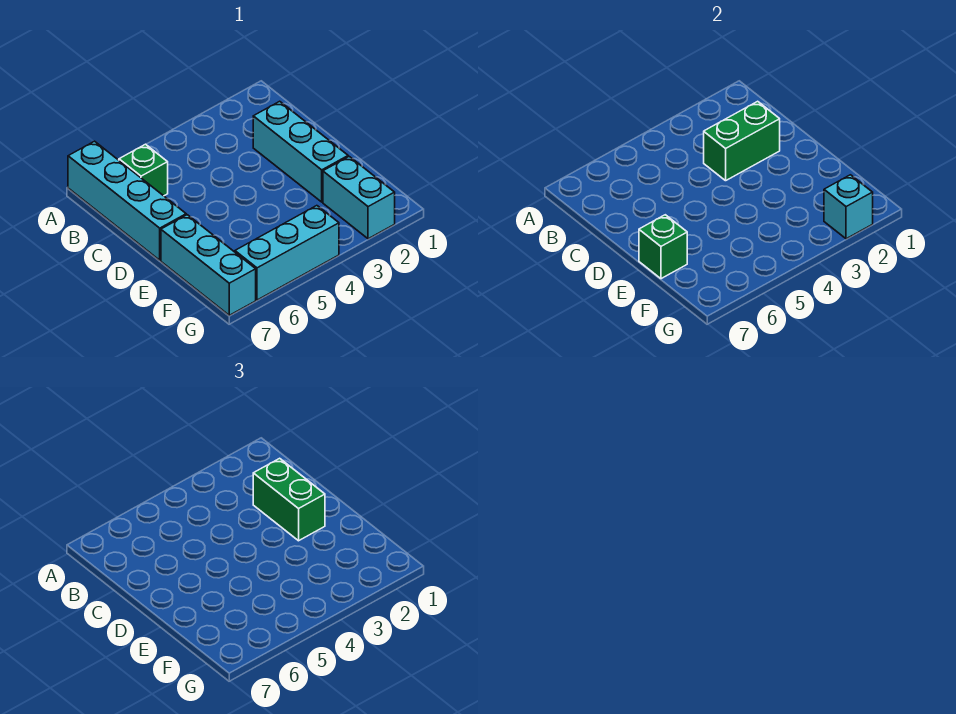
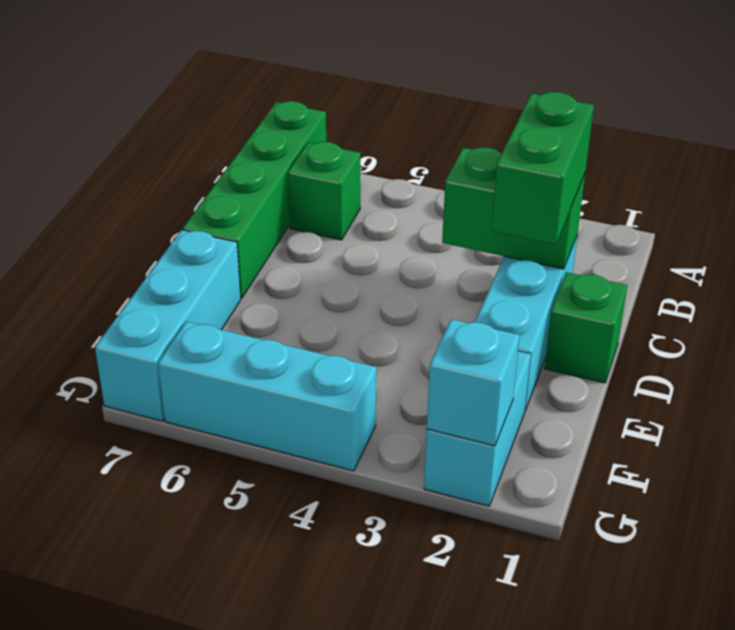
cyan 1x4 brick [68,141,186,260] -> green 1x4 brick [183,101,326,298]
green 1x1 brick [639,215,687,279] -> green 1x1 brick moved to [545,272,627,383]

